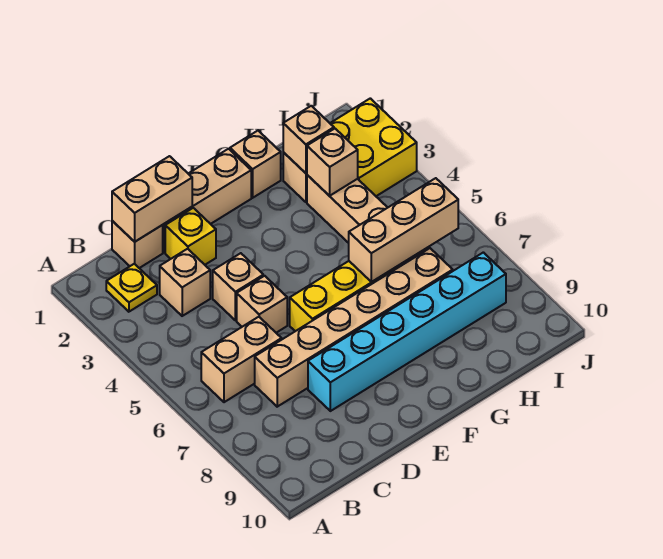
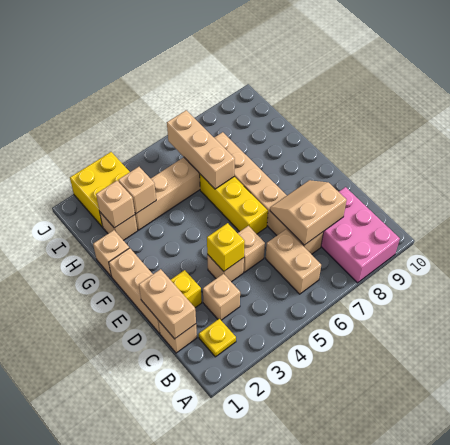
none -> pink 2x3 brick [321,187,400,283]
none -> tan 2x2 slope [270,180,347,245]
none -> yellow 1x1 brick [207,223,245,271]
cyan 1x6 brick [308,252,506,411] -> none

